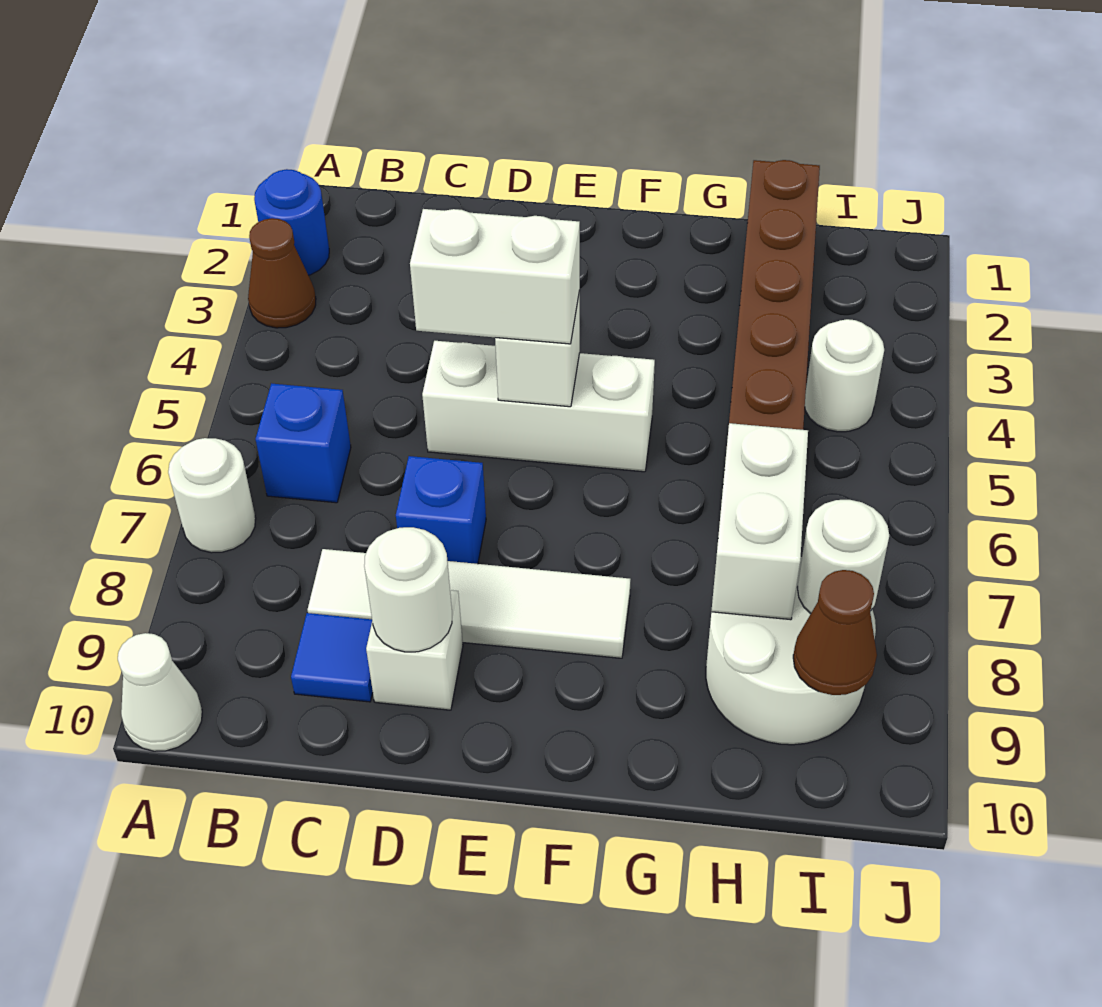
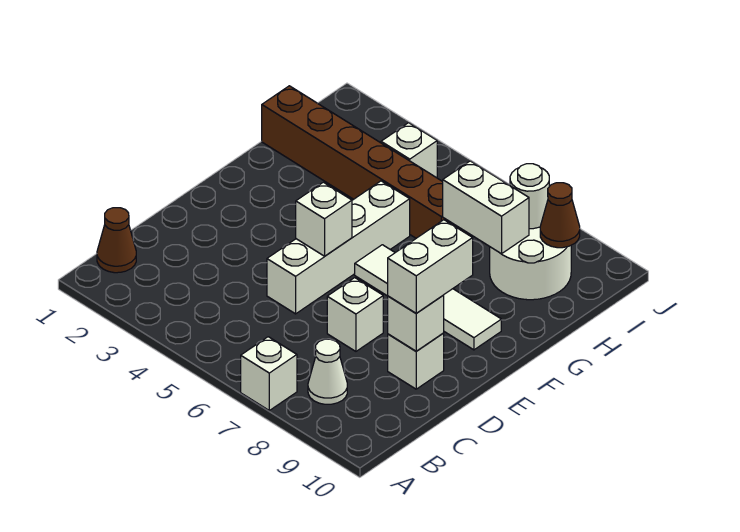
blue 1x1 round brick [254,169,329,275] -> none
brown 1x1 cone [248,218,316,328] -> brown 1x1 cone moved to [97,208,136,273]
white 1x1 round brick [168,438,256,553] -> white 1x1 brick [241,337,297,410]
white 1x1 cone [118,633,202,751] -> white 1x1 cone moved to [308,339,347,404]
blue 1x1 brick [255,383,351,503] -> none
white 1x4 tile [307,549,630,658] -> white 1x4 tile turned to [355,245,501,350]
blue 1x1 tile [291,613,373,702] -> none
white 1x3 brick [422,341,655,472] -> white 1x4 brick [267,181,410,314]
white 1x2 brick [410,209,580,344] -> white 1x2 brick moved to [388,220,473,313]
blue 1x1 brick [396,456,486,564] -> white 1x1 brick [327,278,383,351]
white 1x1 round brick [364,527,452,652] -> white 1x1 brick [388,295,444,351]
white 1x1 round brick [805,319,884,432] -> white 1x1 brick [381,123,437,178]

